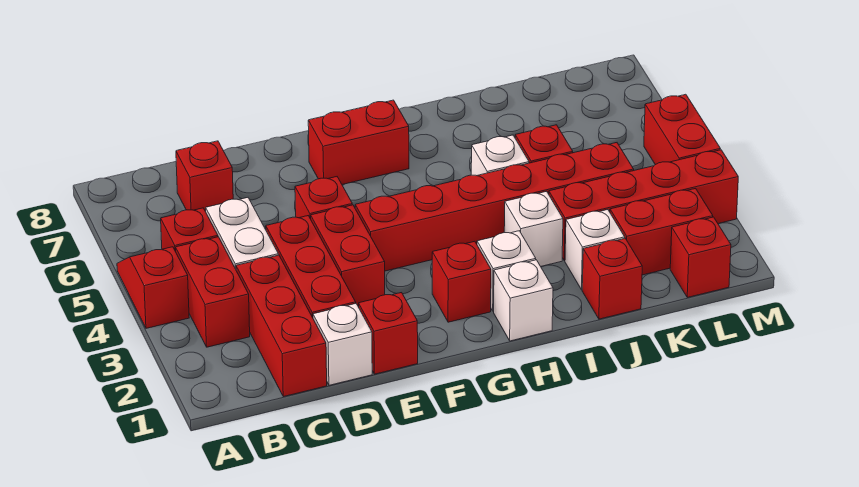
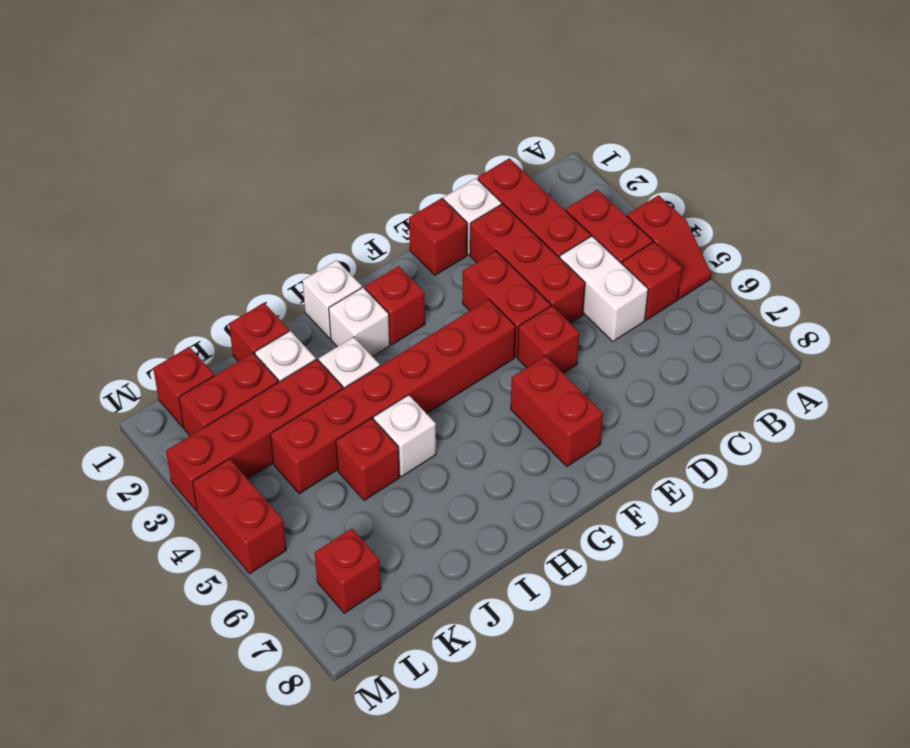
red 1x1 brick [176,141,233,211] -> red 1x1 brick moved to [315,529,381,613]
red 1x2 brick [308,100,409,184] -> red 1x2 brick turned to [511,356,603,466]

